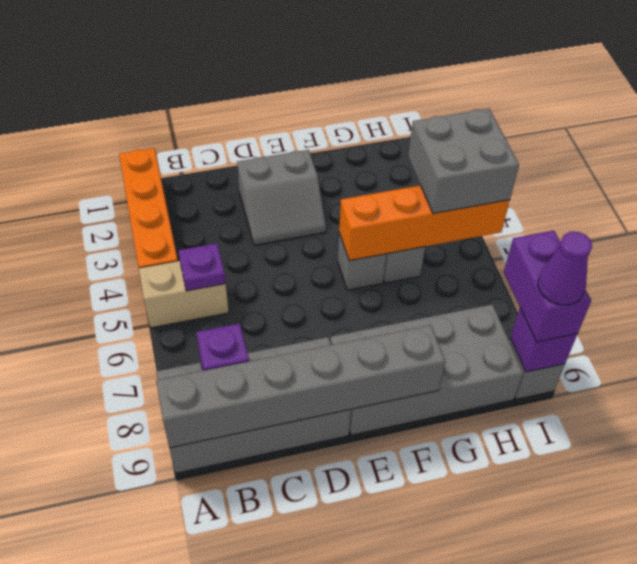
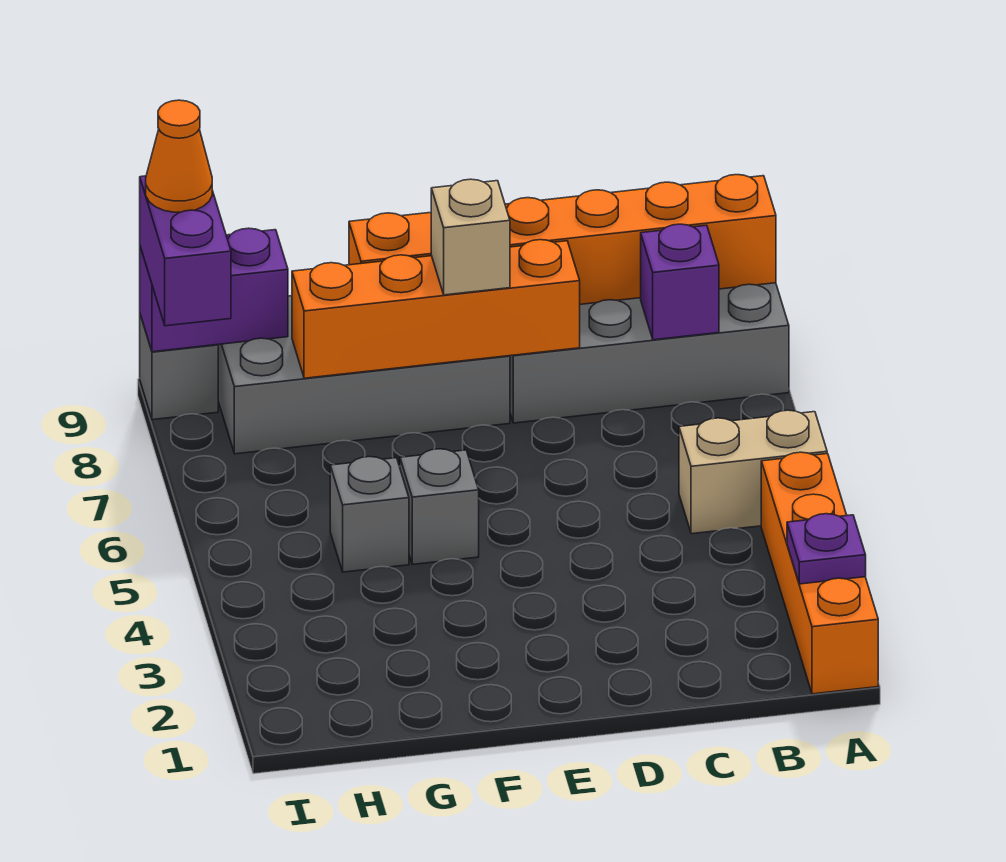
grey 1x6 brick [156,325,445,448] -> orange 1x6 brick [349,175,776,304]
purple 1x1 plate [178,243,226,291] -> purple 1x1 plate moved to [787,514,866,584]
grey 2x2 slope [237,150,326,245] -> none
none -> tan 1x1 brick [431,179,510,295]
orange 1x4 brick [339,185,510,261] -> orange 1x4 brick moved to [292,240,580,378]
grey 2x2 brick [408,109,519,214] -> none
purple 1x1 brick [510,308,577,372] -> purple 1x2 brick [140,228,288,352]
purple 1x1 cone [538,232,592,305] -> orange 1x1 cone [146,100,212,212]

